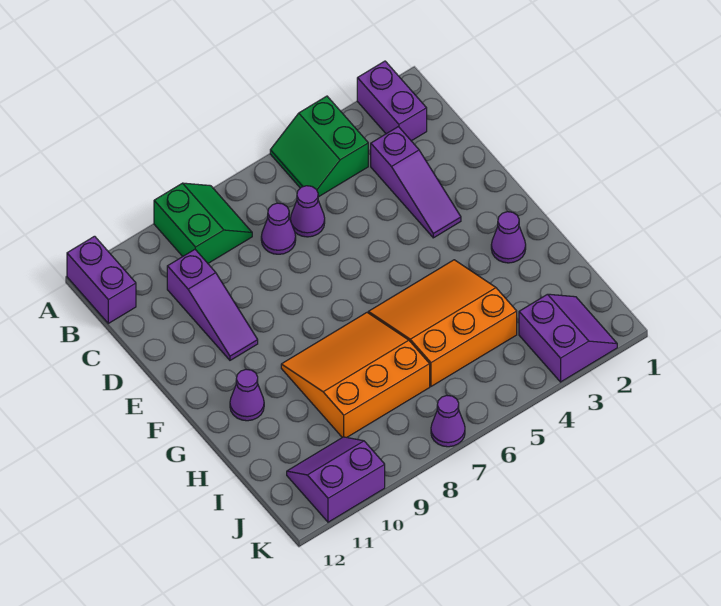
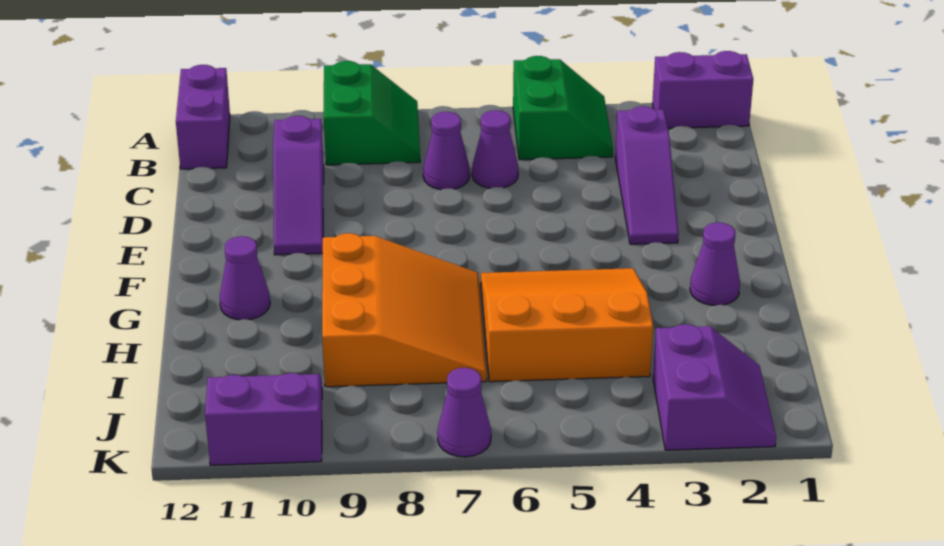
purple 1x2 brick [357,61,427,141] -> purple 1x2 brick turned to [652,51,753,128]
green 2x2 slope [270,96,368,197] -> green 2x2 slope turned to [513,56,613,160]
orange 3x3 slope [281,313,430,437] -> orange 3x3 slope turned to [322,233,487,387]

